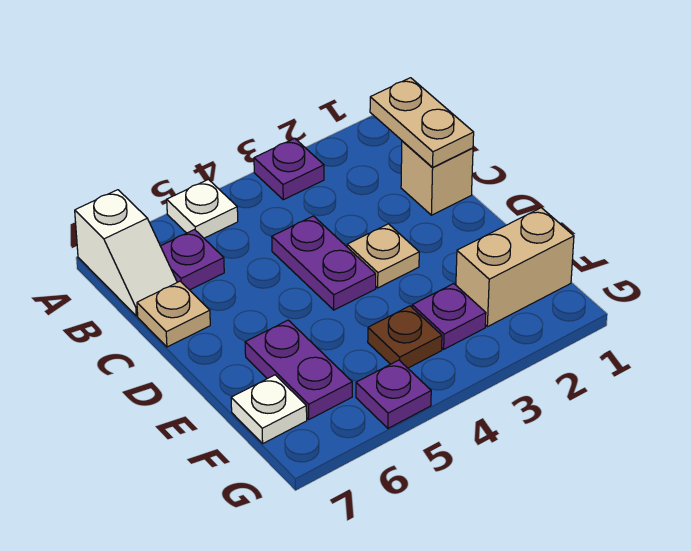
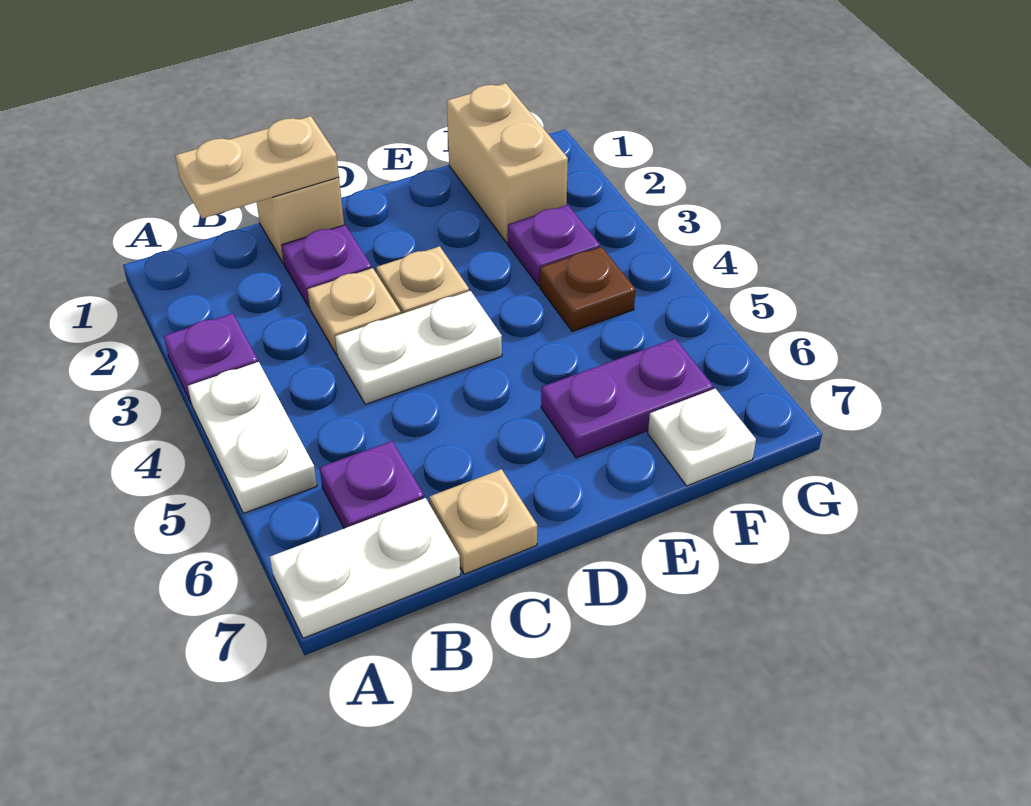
white 1x1 plate [167,179,238,238] -> white 1x2 plate [188,362,317,513]
white 1x2 slope [75,190,177,316] -> white 1x2 plate [270,498,460,638]
none -> tan 1x1 plate [307,268,401,355]
purple 1x2 plate [272,216,376,310] -> white 1x2 plate [335,291,502,404]
purple 1x1 plate [356,360,431,428] -> purple 1x1 plate moved to [281,225,372,308]

